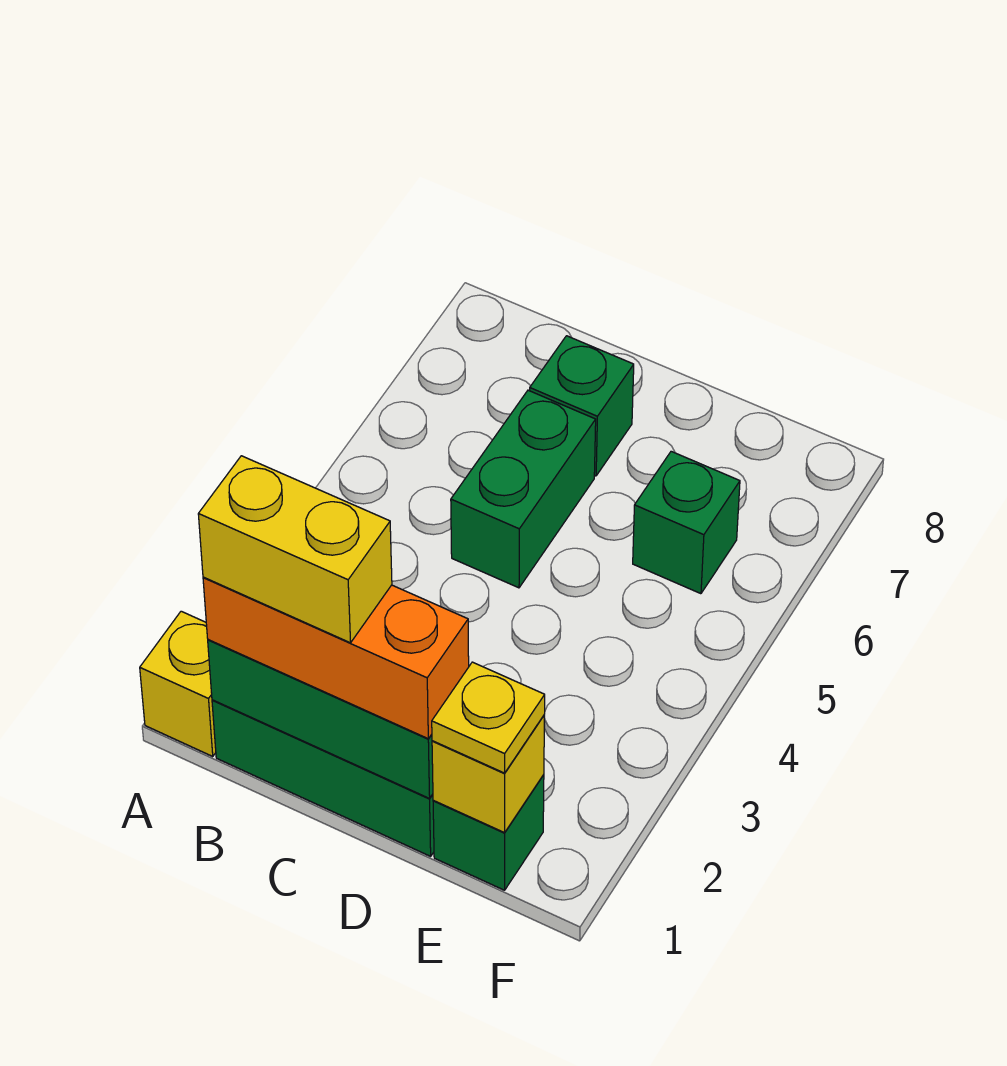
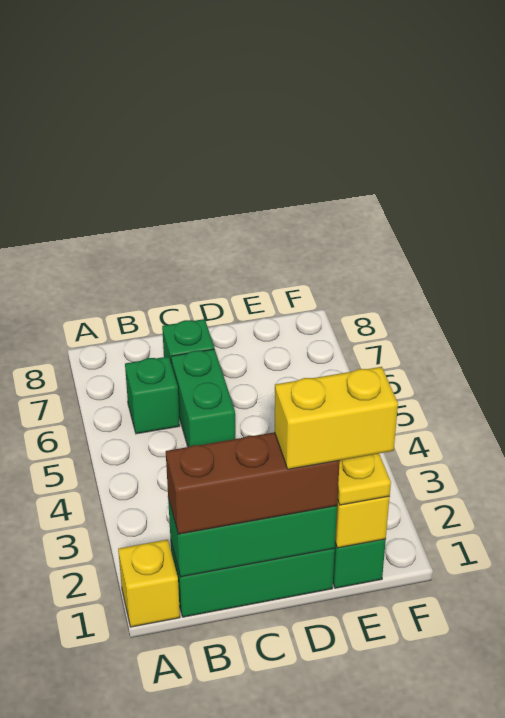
orange 1x3 brick [203,577,469,738] -> brown 1x3 brick [166,432,340,534]
yellow 1x2 brick [198,456,392,643] -> yellow 1x2 brick moved to [274,367,398,469]
green 1x1 brick [633,451,740,594] -> green 1x1 brick moved to [125,356,180,434]

